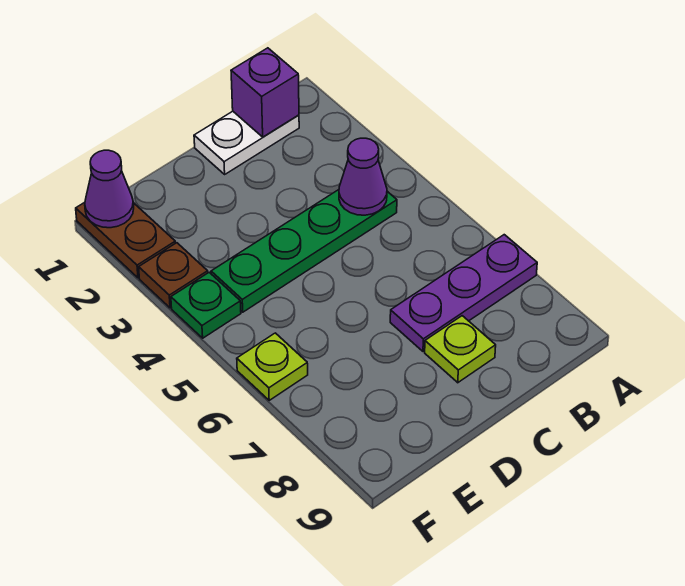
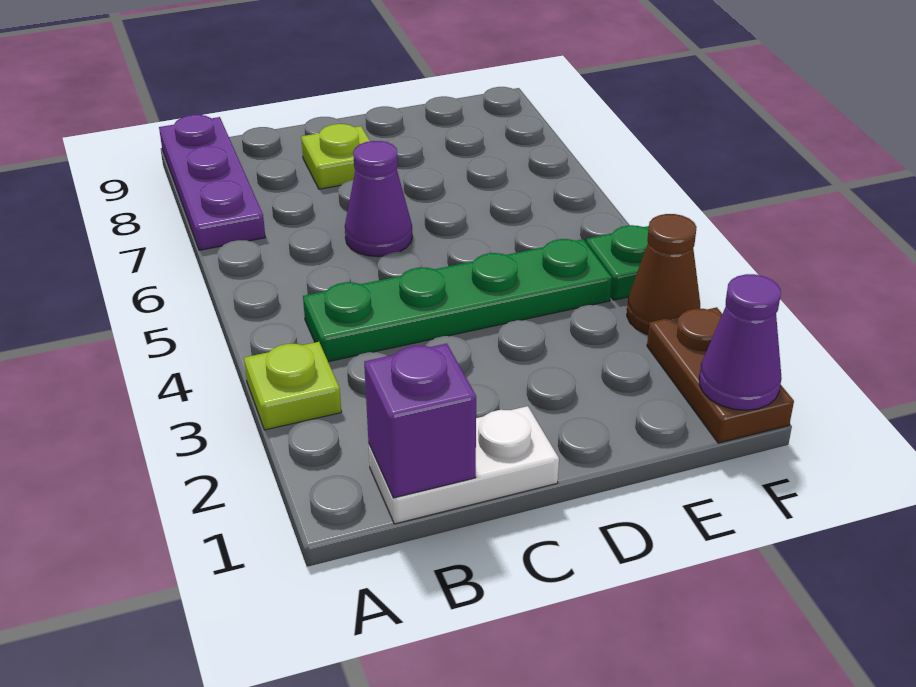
purple 1x3 plate [390,235,537,351] -> purple 1x3 plate turned to [159,115,265,250]
purple 1x1 cone [339,138,387,215] -> purple 1x1 cone moved to [345,141,412,257]
brown 1x1 plate [139,243,208,308] -> brown 1x1 cone [627,214,700,334]
lime 1x1 plate [237,333,308,400] -> lime 1x1 plate moved to [244,342,341,430]

